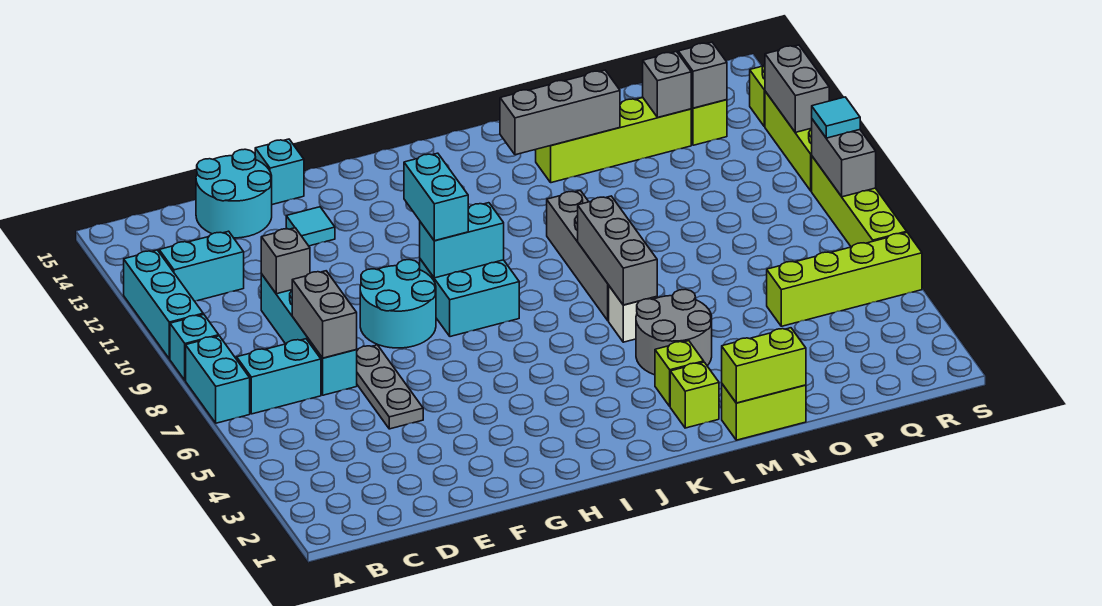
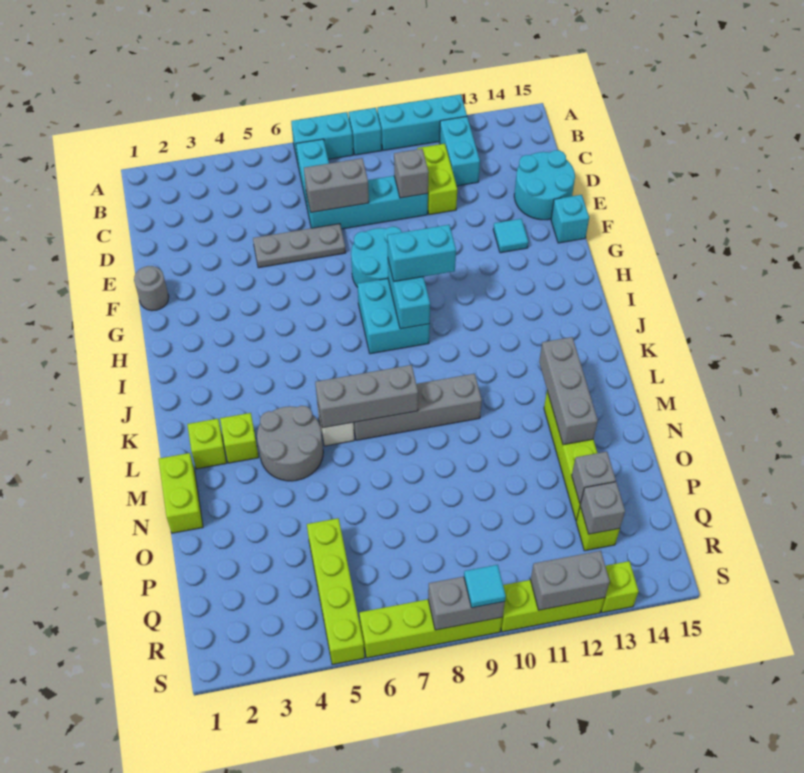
none -> grey 1x1 round brick [134,266,169,311]
lime 1x2 brick [722,328,806,403] -> lime 1x2 brick moved to [417,144,457,215]

